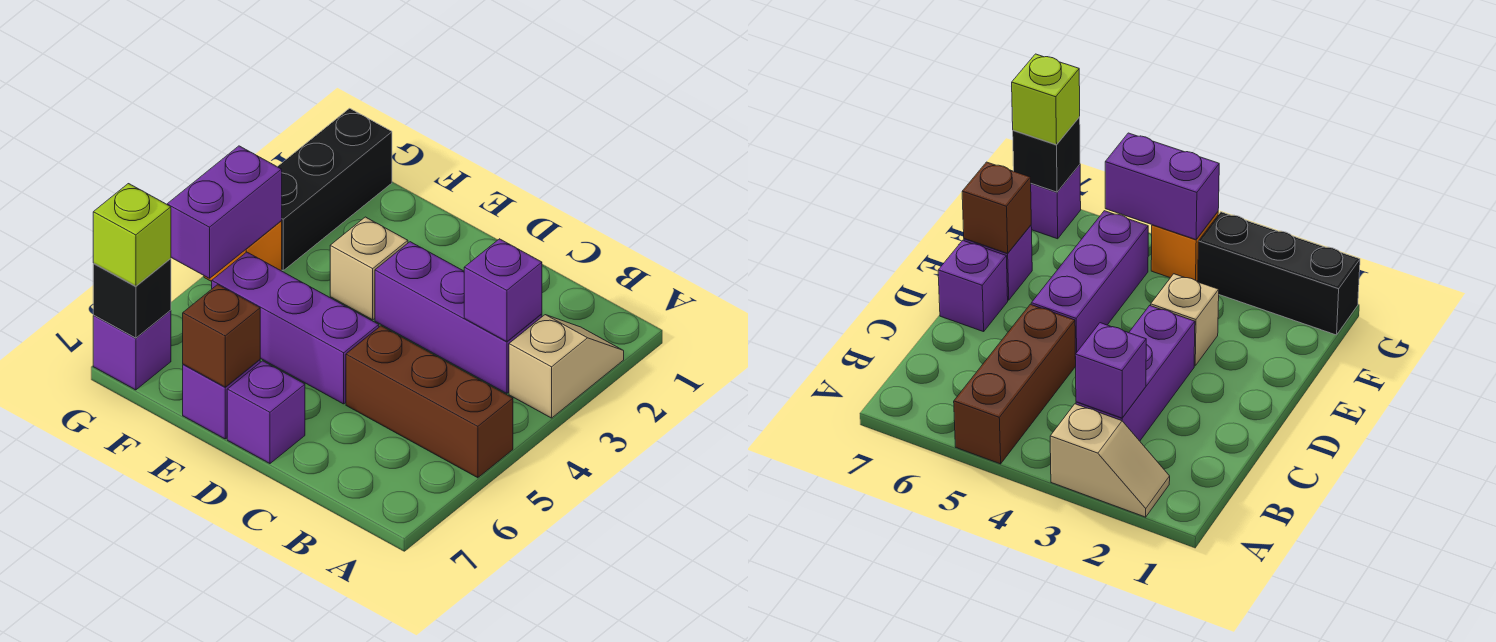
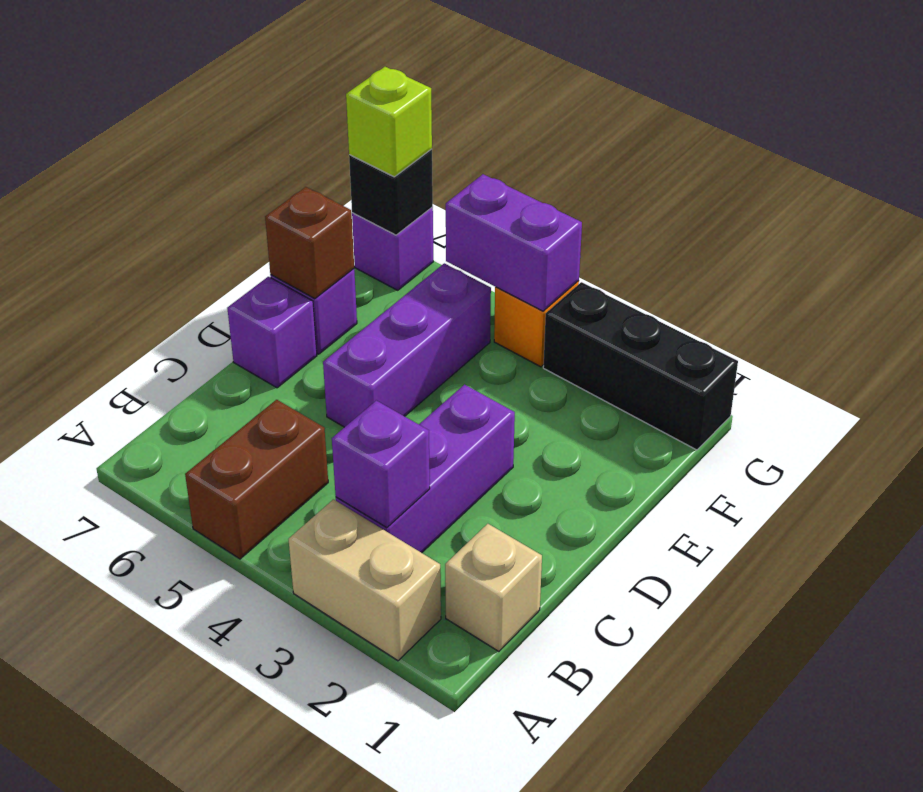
tan 1x2 slope [509,315,624,418] -> tan 1x2 brick [288,499,441,661]
brown 1x3 brick [346,326,513,478] -> brown 1x2 brick [185,400,328,559]
tan 1x1 brick [330,217,408,320] -> tan 1x1 brick moved to [445,524,542,651]

